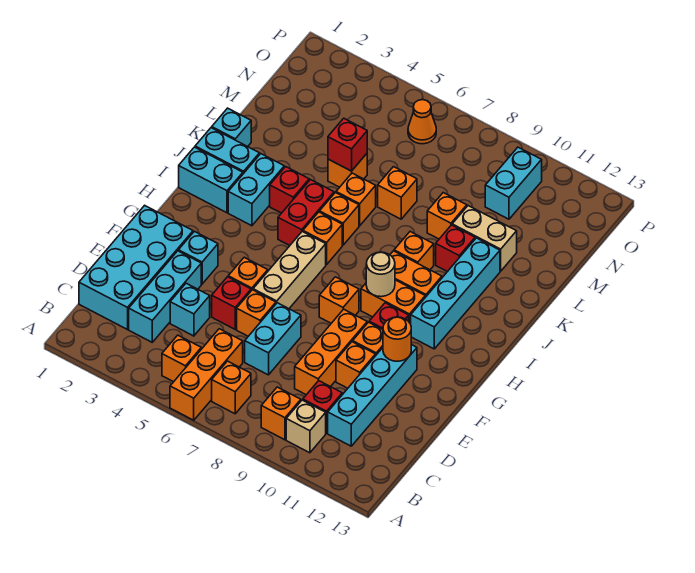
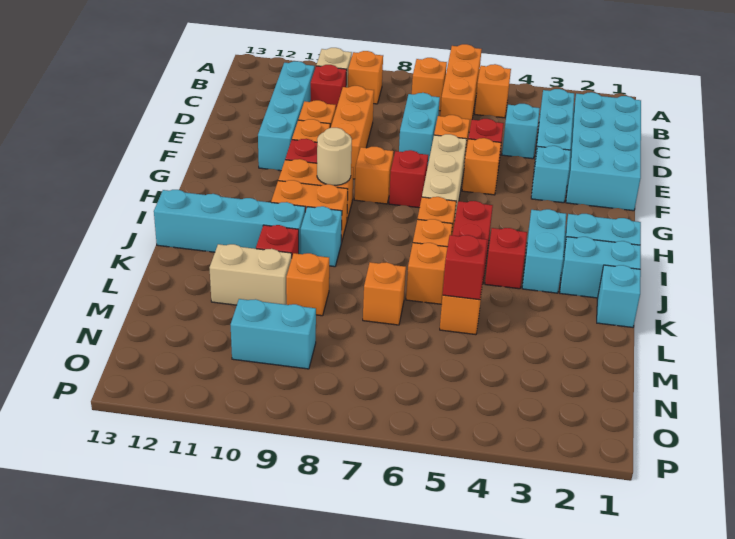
orange 1x1 round brick [383,317,411,361] -> none
none -> red 1x1 brick [389,150,428,208]
cyan 1x4 brick [411,238,500,349] -> cyan 1x4 brick turned to [154,190,305,254]
orange 1x1 brick [394,232,434,270] -> cyan 1x1 brick [301,206,342,267]
cyan 1x2 brick [485,147,542,219] -> cyan 1x2 brick turned to [231,299,316,369]
orange 1x1 cone [408,100,436,144] -> none

